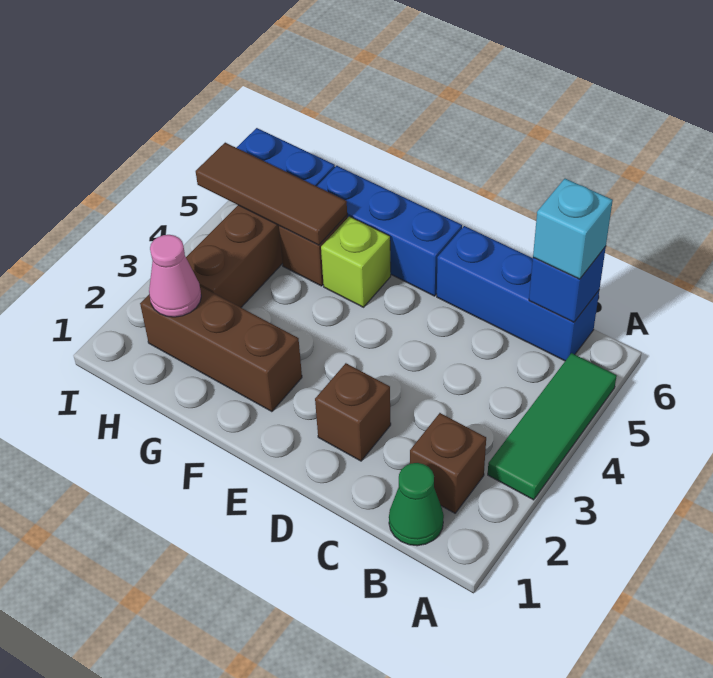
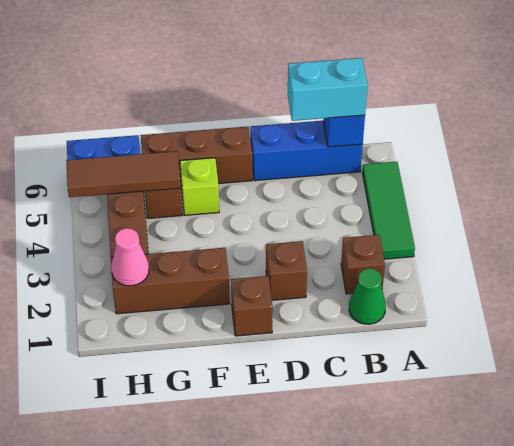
cyan 1x1 brick [533,179,613,279] -> cyan 1x2 brick [288,58,368,121]
none -> brown 1x1 brick [231,276,273,336]
blue 1x3 brick [317,166,462,296] -> brown 1x3 brick [140,127,252,187]

